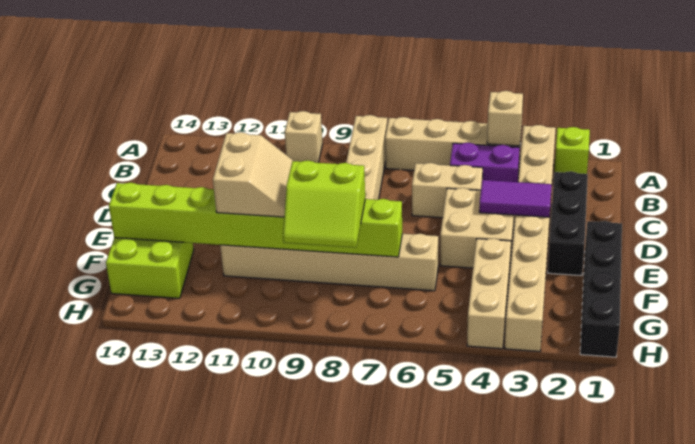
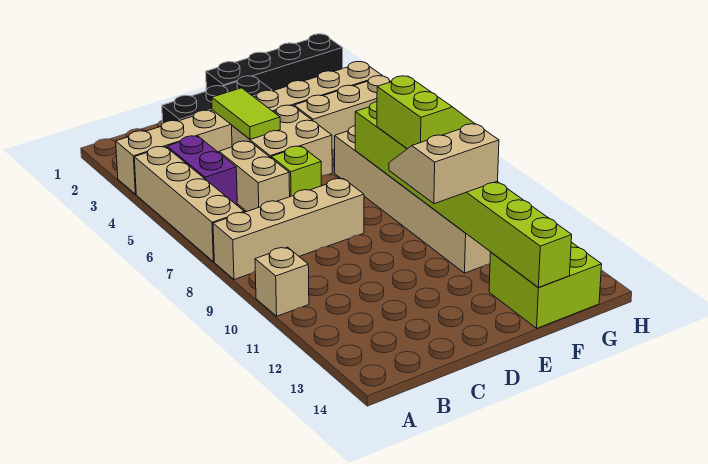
lime 1x1 brick [554,127,590,174] -> lime 1x1 brick moved to [271,146,321,197]
tan 1x1 brick [487,91,523,146] -> none
purple 1x2 tile [479,180,552,217] -> lime 1x2 tile [212,88,280,139]

